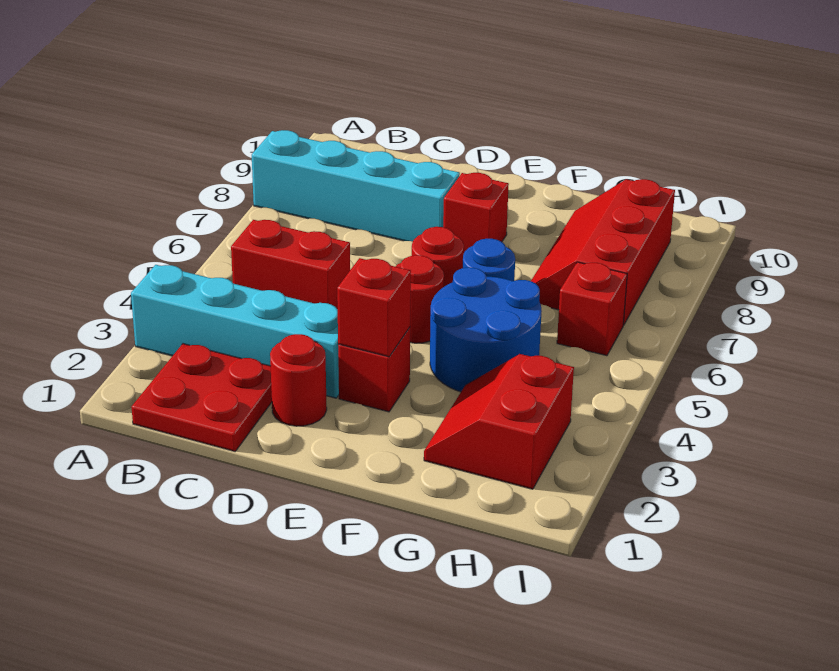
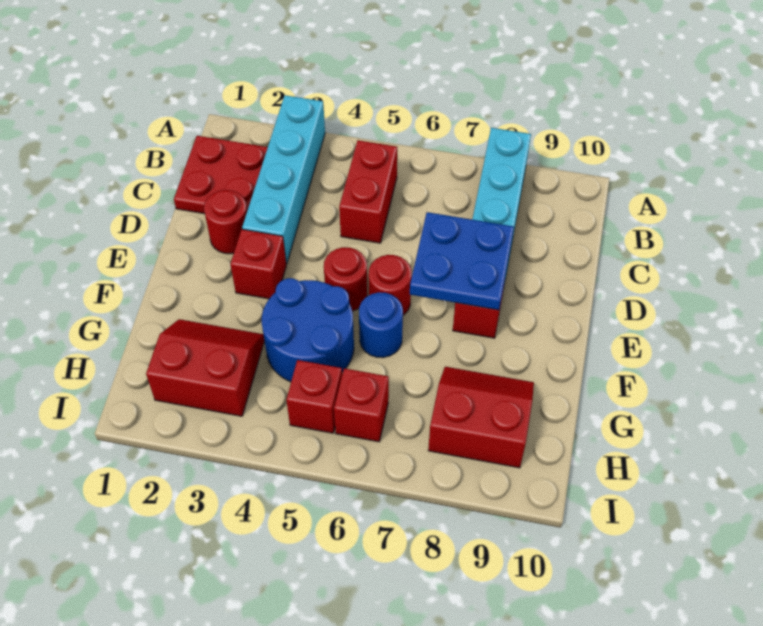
none -> blue 2x2 plate [410,212,514,310]
red 1x1 brick [337,258,411,357] -> red 1x1 brick moved to [286,360,342,433]
red 2x3 slope [531,179,675,325] -> red 2x2 slope [428,367,534,468]

